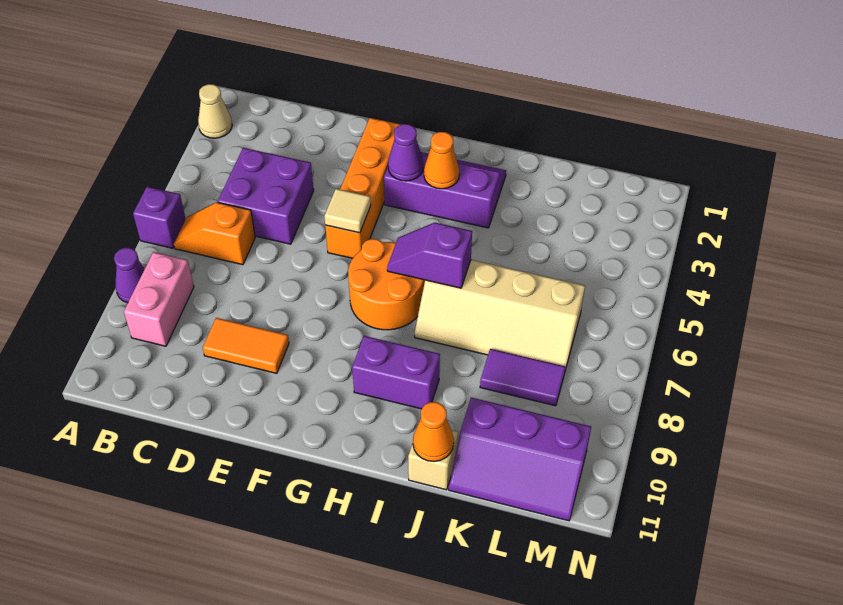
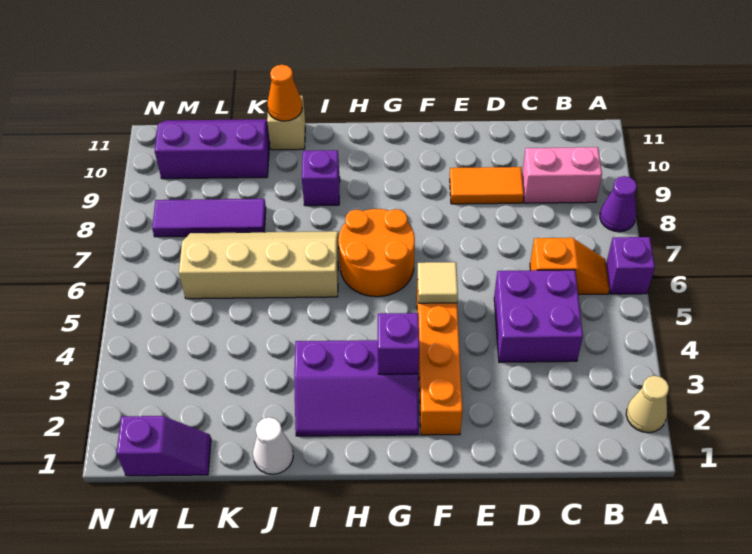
pink 1x2 brick [124,252,194,346] -> pink 1x2 brick turned to [522,147,602,203]
purple 1x1 cone [388,124,423,181] -> purple 1x1 brick [378,313,419,374]
orange 1x1 cone [424,132,459,189] -> none
purple 1x2 slope [387,223,472,288] -> purple 1x2 slope moved to [117,416,211,476]
purple 1x2 brick [352,336,440,409] -> purple 1x1 brick [302,150,340,206]
none -> white 1x1 cone [253,417,293,474]
purple 1x2 tile [480,349,565,406] -> purple 1x3 tile [152,199,266,237]

